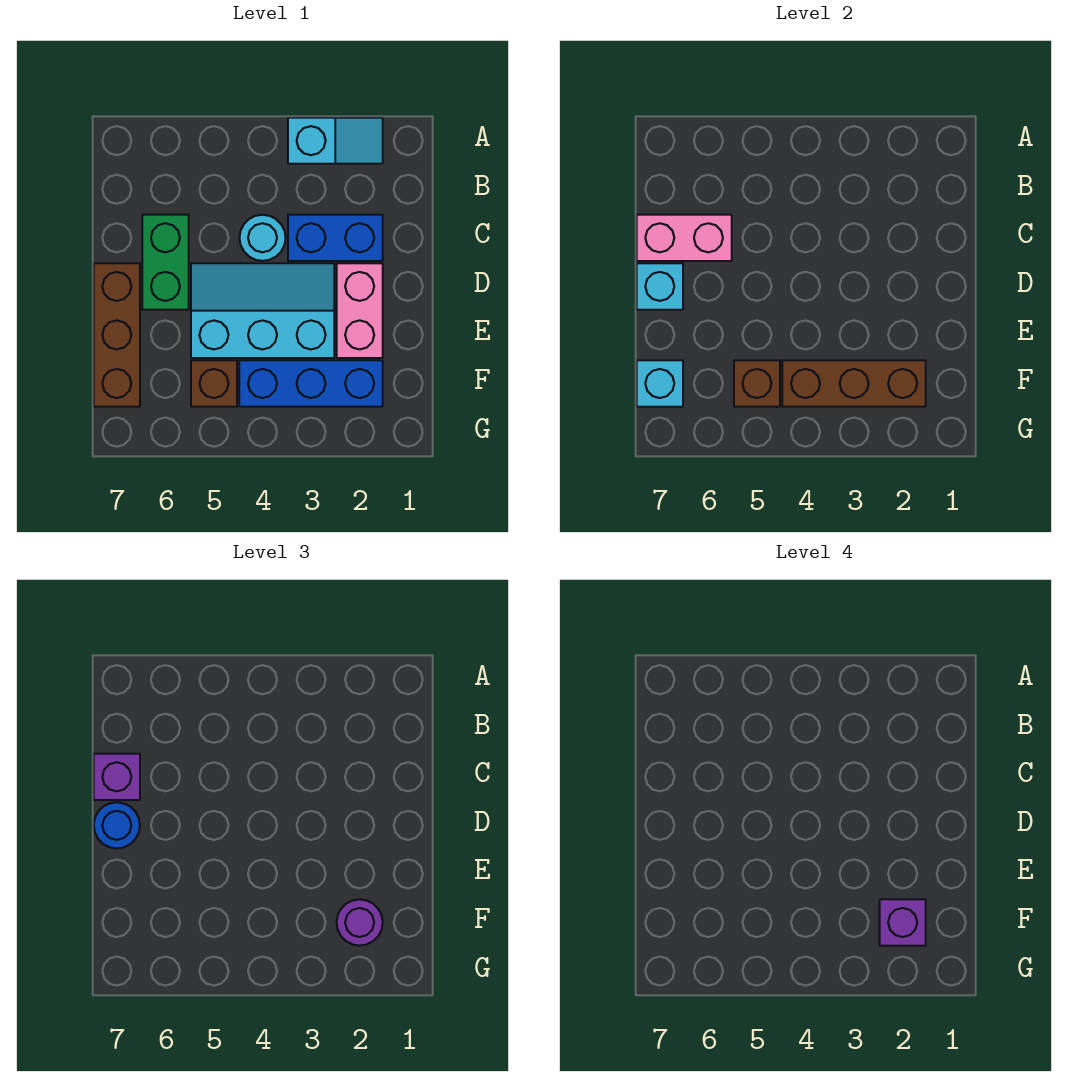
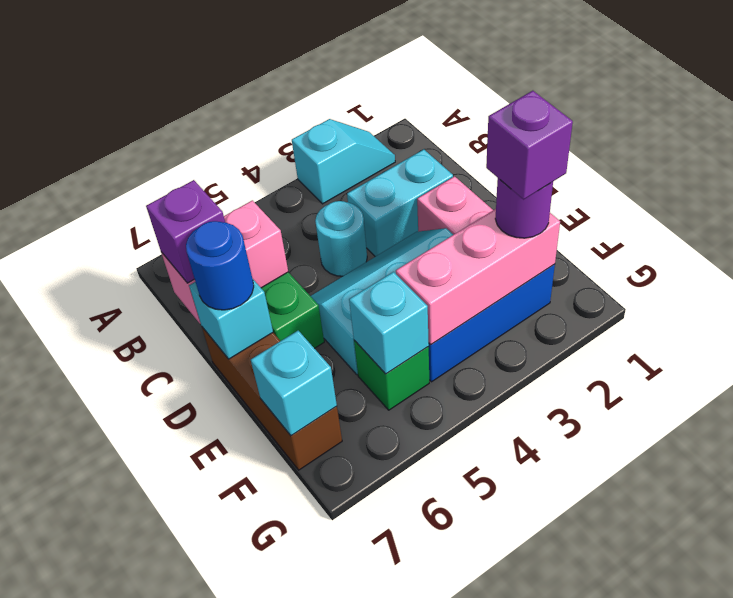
blue 1x2 brick [288,215,383,261] -> cyan 1x2 brick [347,149,453,257]
brown 1x3 brick [782,360,926,407] -> pink 1x3 brick [396,209,560,345]
brown 1x1 brick [191,360,237,407] -> green 1x1 brick [354,340,429,410]
brown 1x1 brick [734,360,780,407] -> cyan 1x1 brick [349,272,429,374]

